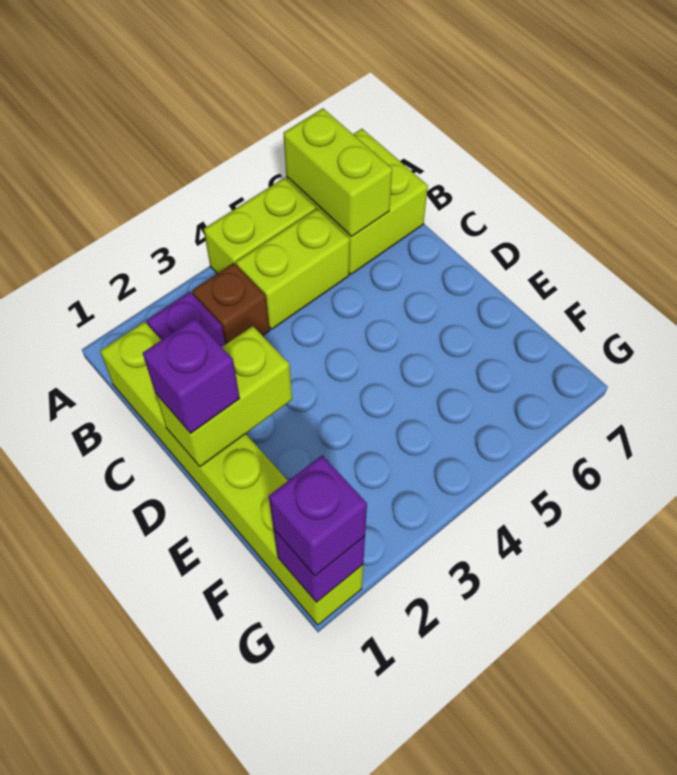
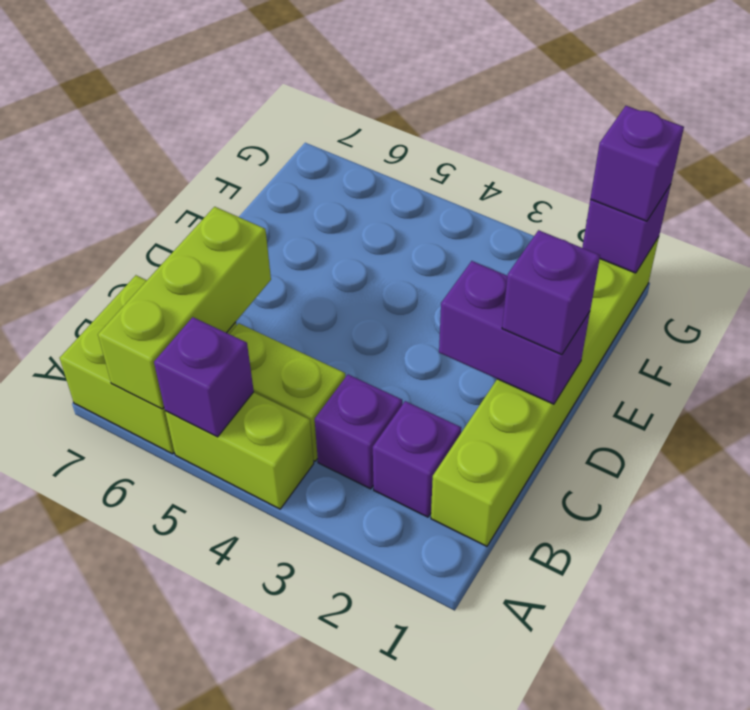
none -> purple 1x1 brick [154,317,254,437]
lime 1x2 brick [283,108,392,236] -> lime 1x3 brick [98,207,271,409]
brown 1x1 brick [192,263,270,345] -> purple 1x1 brick [315,375,402,489]
lime 1x2 brick [155,326,292,466] -> purple 1x2 brick [439,261,590,404]

